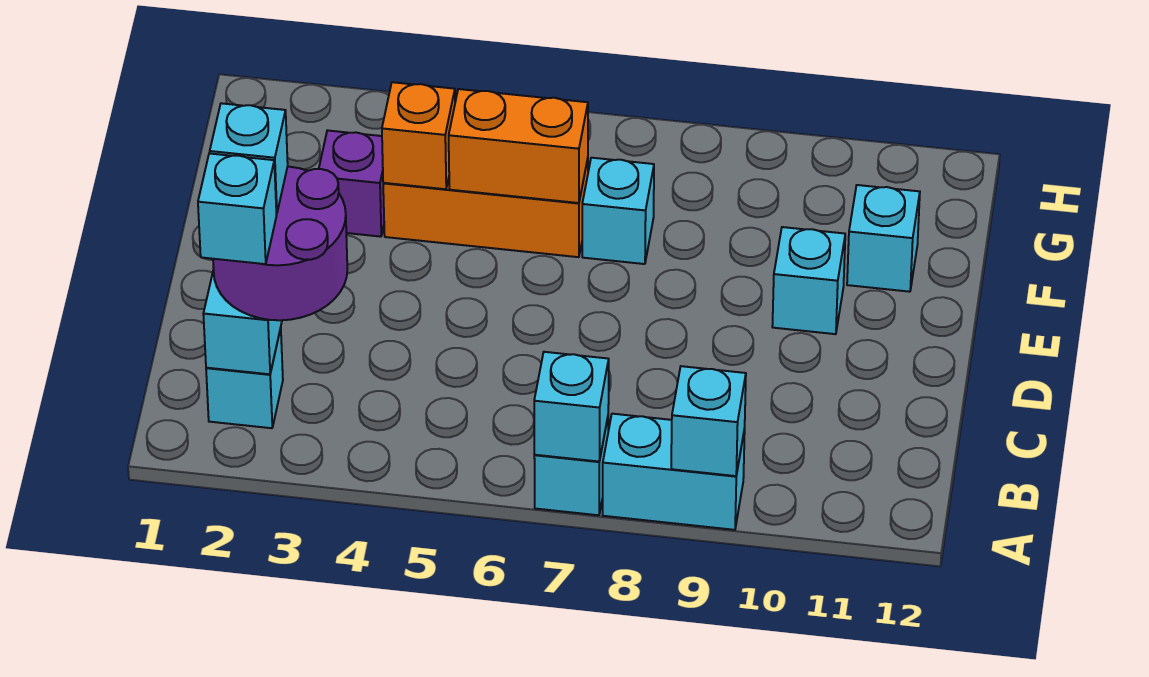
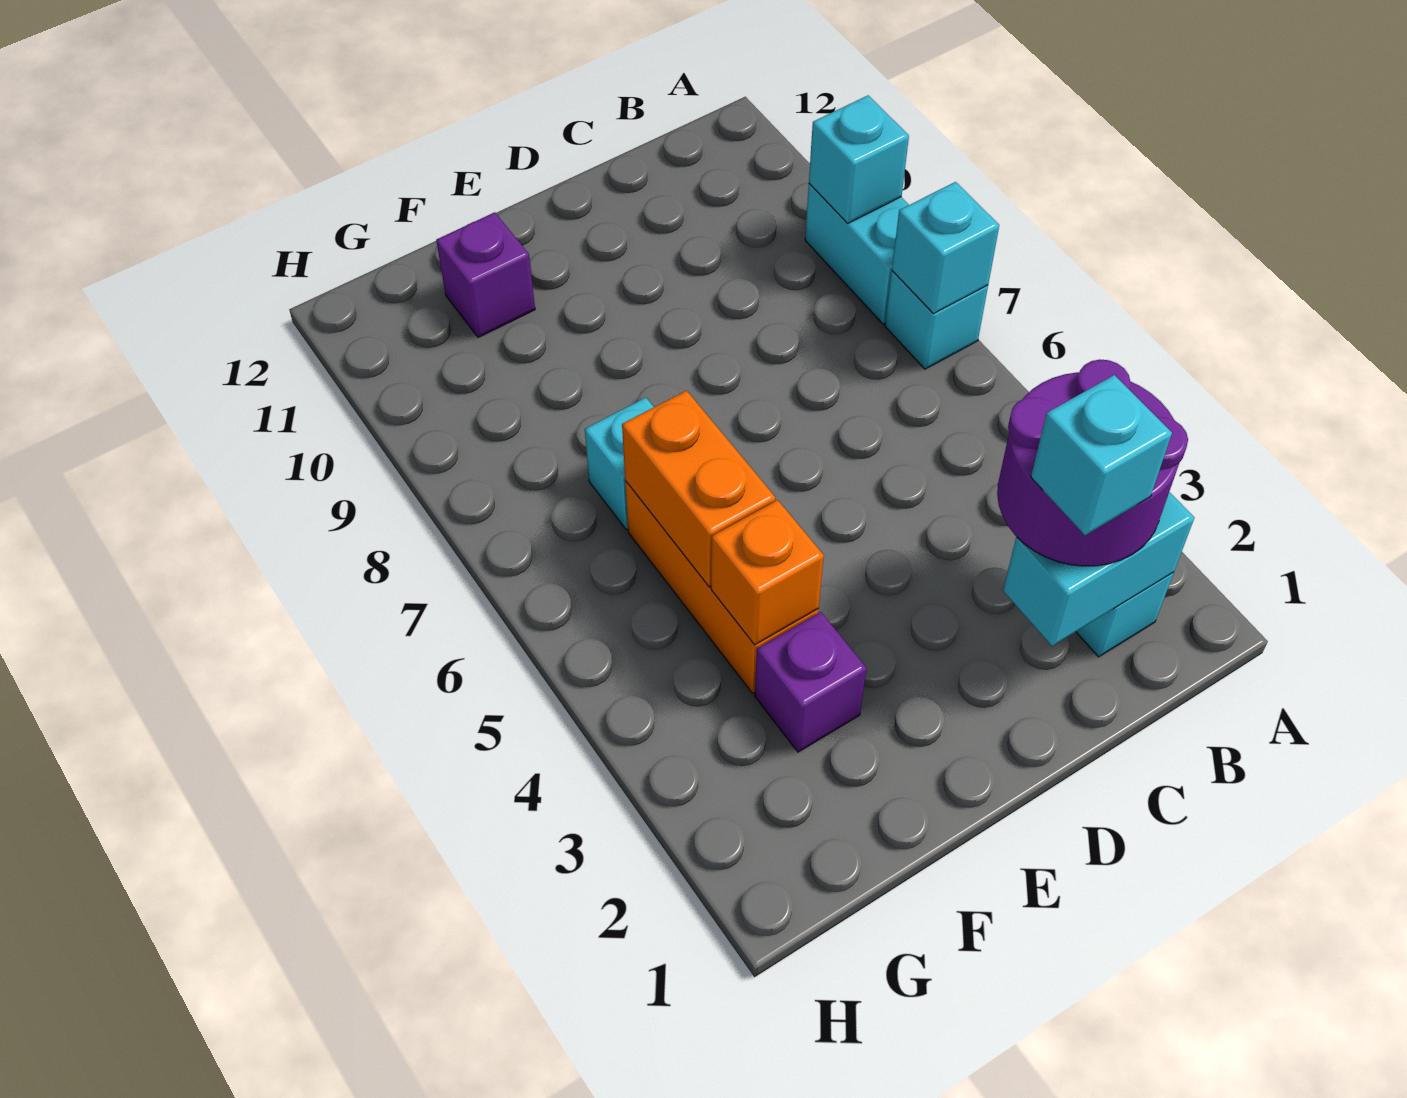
cyan 1x1 brick [198,153,276,264] -> none
cyan 1x1 brick [772,227,845,334] -> none
cyan 1x1 brick [847,185,920,292] -> purple 1x1 brick [436,212,535,337]

